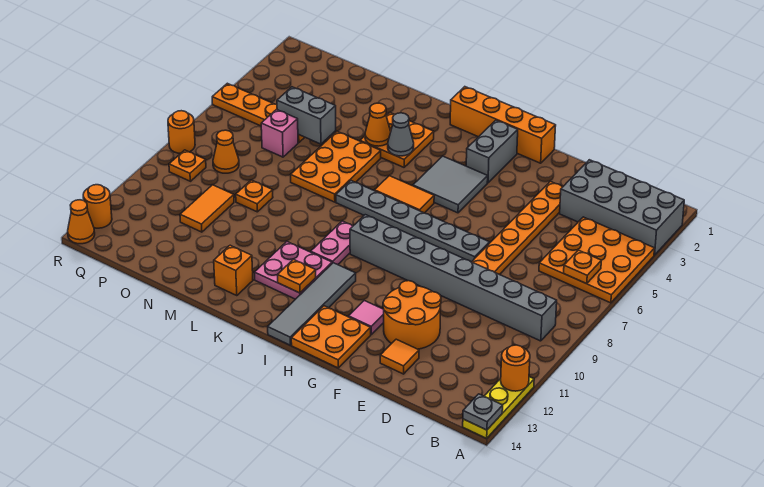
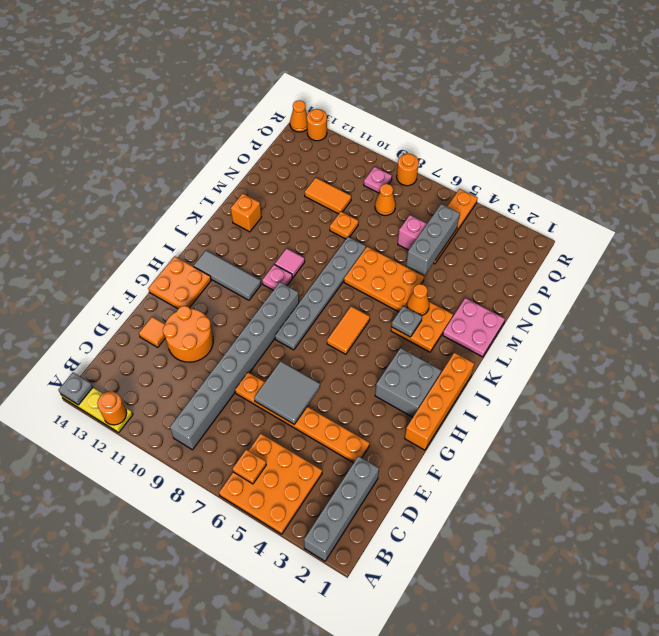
grey 2x4 brick [560,160,684,255] -> grey 1x4 brick [304,456,379,561]
grey 1x6 plate [336,181,489,262] -> grey 1x6 plate moved to [275,237,366,350]
pink 1x1 tile [349,301,384,334] -> pink 1x1 tile moved to [275,248,305,278]
grey 1x2 brick [466,120,518,183] -> grey 2x2 brick [375,348,441,417]
grey 2x2 tile [413,156,488,213] -> grey 2x2 tile moved to [254,361,320,424]
grey 1x4 tile [268,263,356,345] -> grey 1x3 tile [194,251,261,300]
pink 1x2 plate [311,221,353,265] -> pink 1x1 plate [262,264,292,290]
pink 2x2 plate [254,242,332,299] -> pink 2x2 plate moved to [443,298,505,357]
orange 1x1 plate [277,259,316,293] -> none
grey 1x1 cone [388,113,414,156] -> grey 1x1 plate [391,306,422,337]
grey 1x2 brick [277,87,336,144] -> grey 1x3 brick [406,204,460,275]
orange 1x1 plate [169,150,206,181] -> pink 1x1 plate [364,167,392,193]

